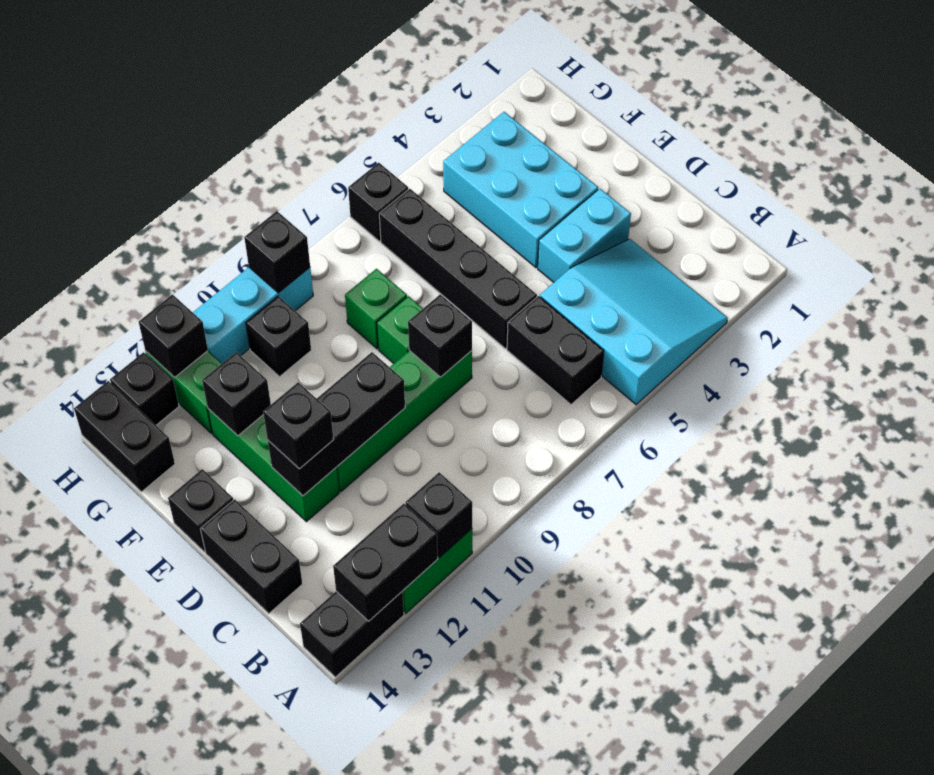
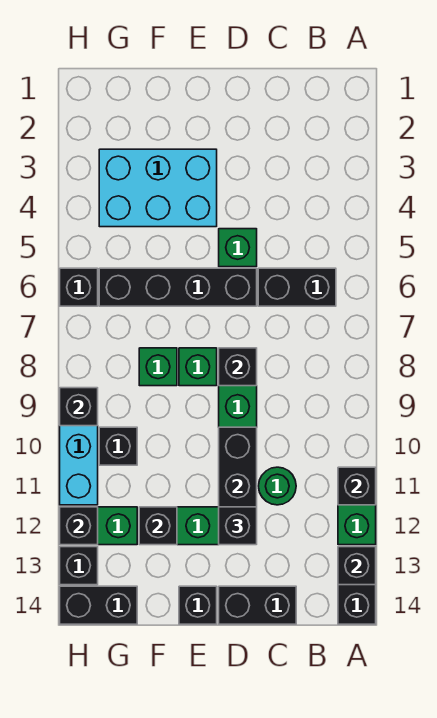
cyan 3x3 slope [540,239,728,405] -> none
black 1x2 brick [333,504,438,621] -> black 1x1 brick [338,547,376,585]
none -> green 1x1 round brick [259,467,296,505]
cyan 1x2 brick [538,189,631,282] -> none
none -> green 1x1 brick [219,229,257,267]

